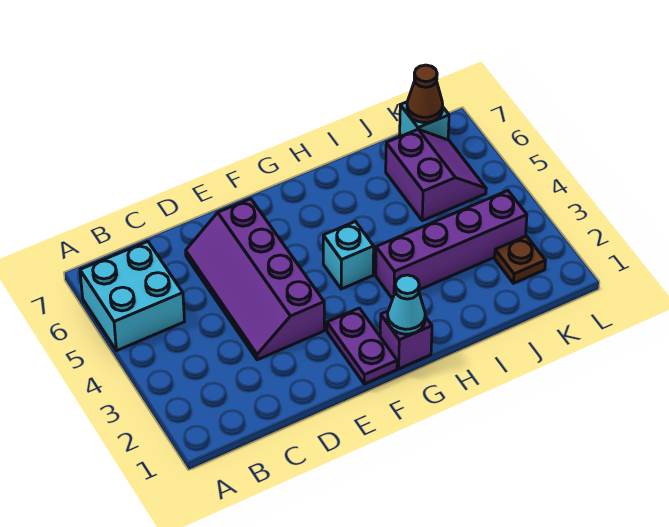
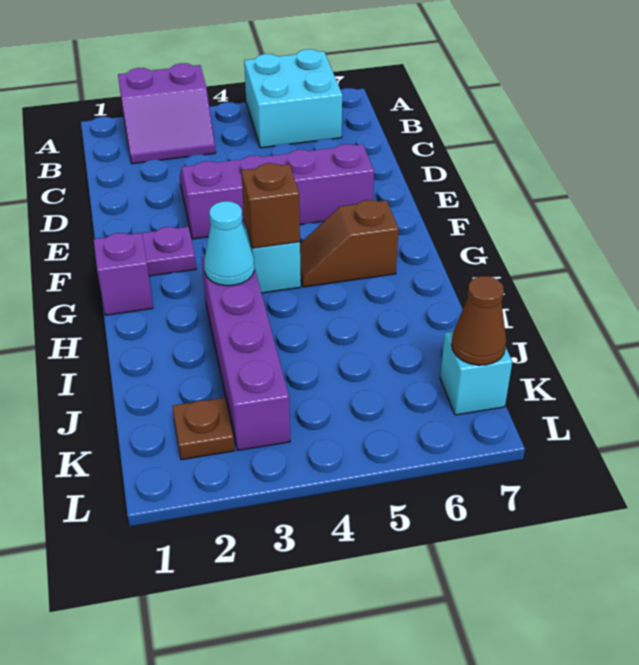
cyan 1x1 cone [388,275,425,334] -> cyan 1x1 cone moved to [204,201,254,286]
none -> brown 1x1 brick [241,163,300,248]
none -> brown 1x2 slope [300,200,399,287]
purple 2x2 slope [386,129,486,221] -> purple 2x2 slope moved to [118,63,216,164]

